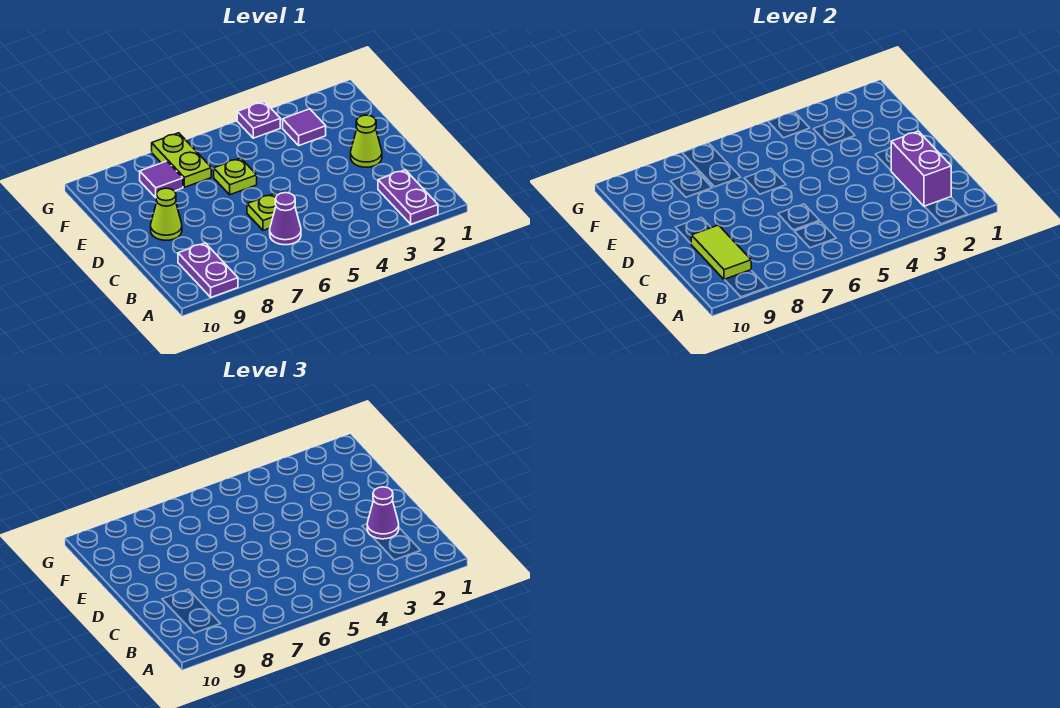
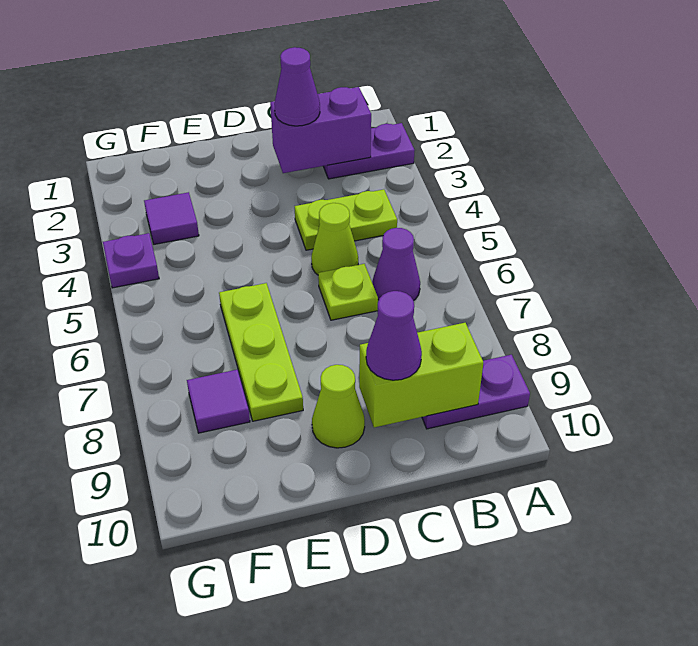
lime 1x2 tile [691,225,751,280] -> lime 1x2 brick [359,323,483,427]
none -> purple 1x1 cone [366,291,422,380]
lime 1x1 cone [351,115,382,167] -> lime 1x1 cone moved to [311,203,358,275]
lime 1x1 plate [214,158,257,195] -> lime 1x3 plate [219,283,303,421]
lime 1x2 plate [152,133,211,187] -> lime 1x2 plate moved to [295,189,397,250]

